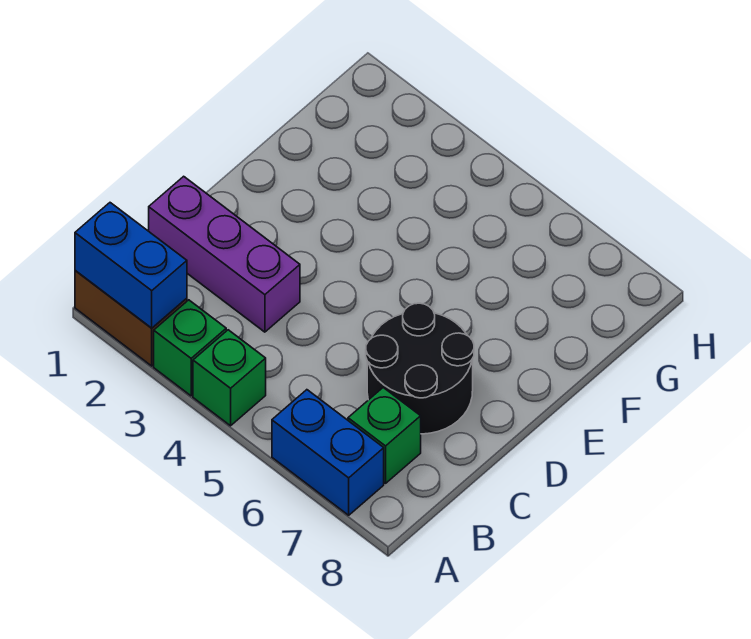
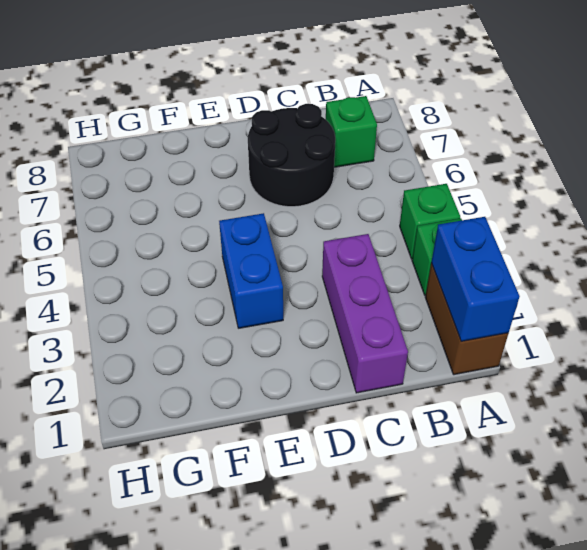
blue 1x2 brick [272,390,384,515] -> blue 1x2 brick moved to [219,213,283,328]

